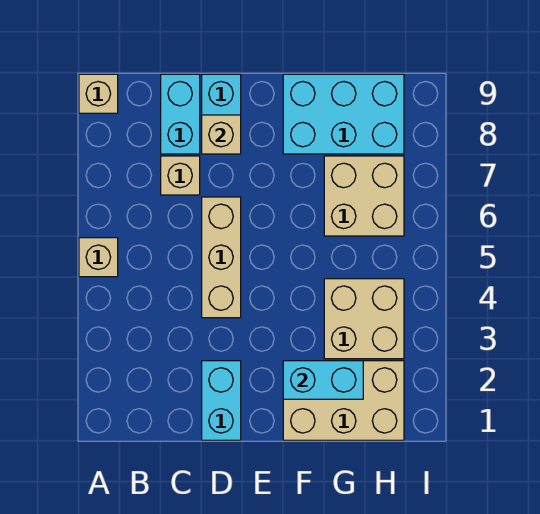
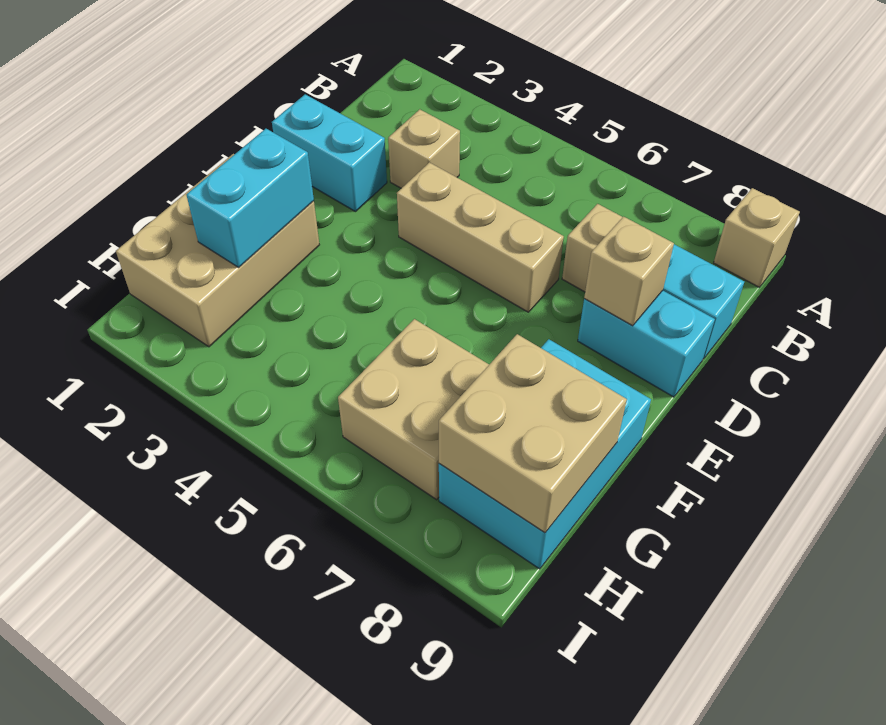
tan 1x1 brick [79,238,118,277] -> tan 1x1 brick moved to [388,109,460,188]
tan 2x2 brick [324,279,404,359] -> tan 2x2 brick moved to [439,334,627,533]

